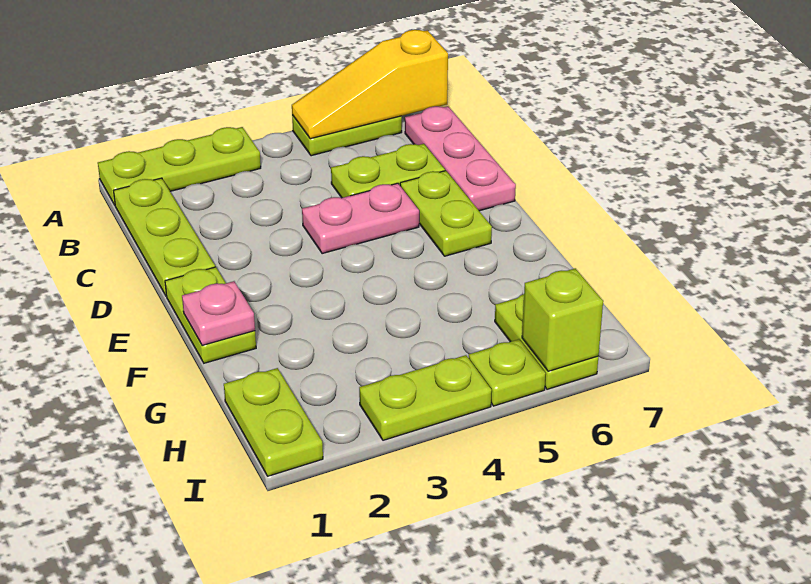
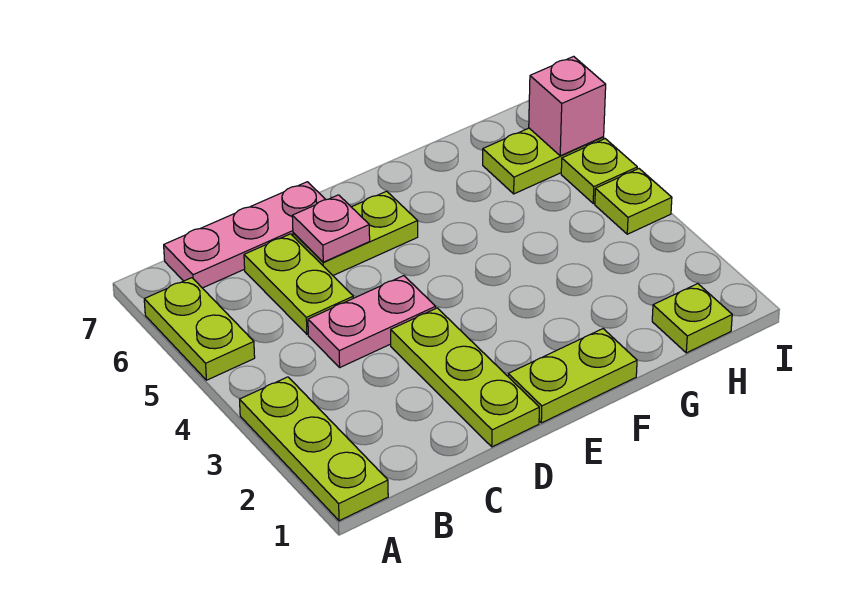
yellow 1x3 slope [292,30,448,139] -> none
lime 1x3 plate [114,178,215,295] -> lime 1x3 plate turned to [391,308,539,447]
pink 1x2 plate [302,183,419,254] -> pink 1x2 plate turned to [308,276,436,367]
pink 1x1 plate [182,281,255,346] -> pink 1x1 plate moved to [292,195,370,262]
lime 1x2 plate [224,368,323,476] -> lime 1x1 plate [652,284,732,353]
lime 1x2 plate [359,355,492,440] -> lime 1x1 plate [595,169,672,234]
lime 1x1 brick [522,268,603,371] -> pink 1x1 brick [529,56,606,156]

